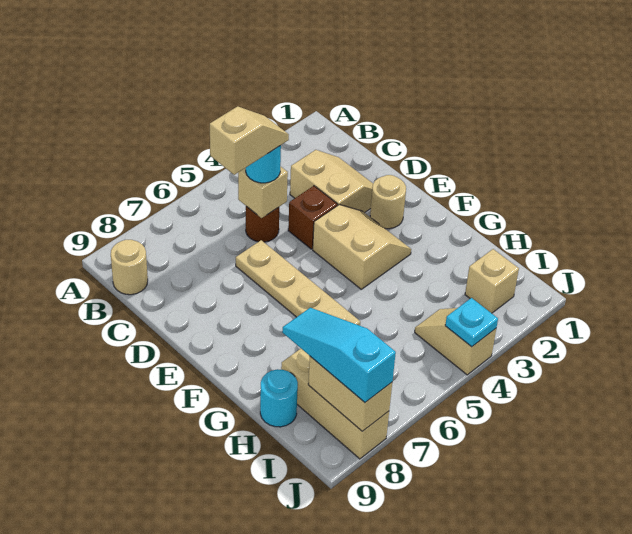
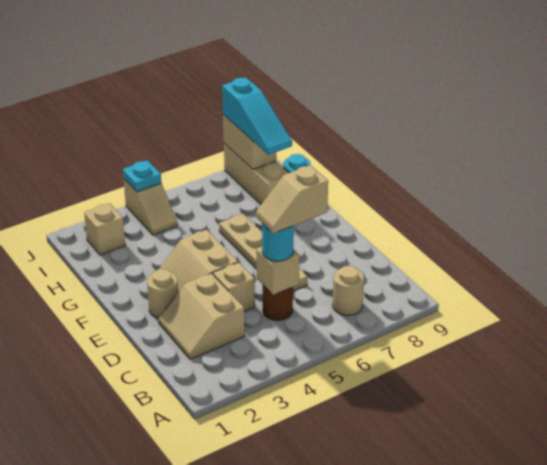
tan 1x1 round brick [111,240,148,295] -> tan 1x1 round brick moved to [333,266,364,316]
brown 1x1 brick [288,186,337,249] -> tan 1x1 brick [213,262,255,311]

